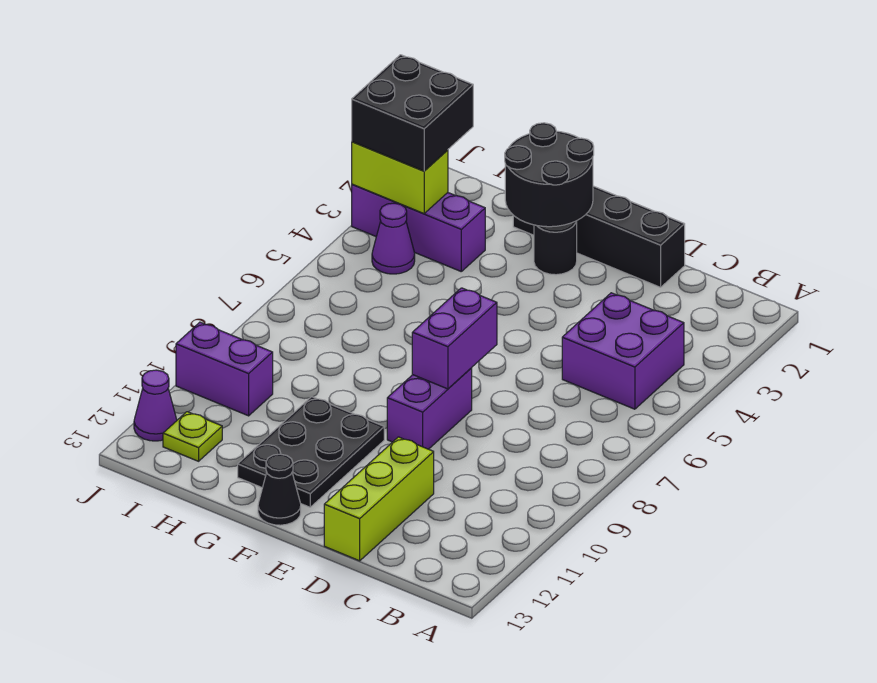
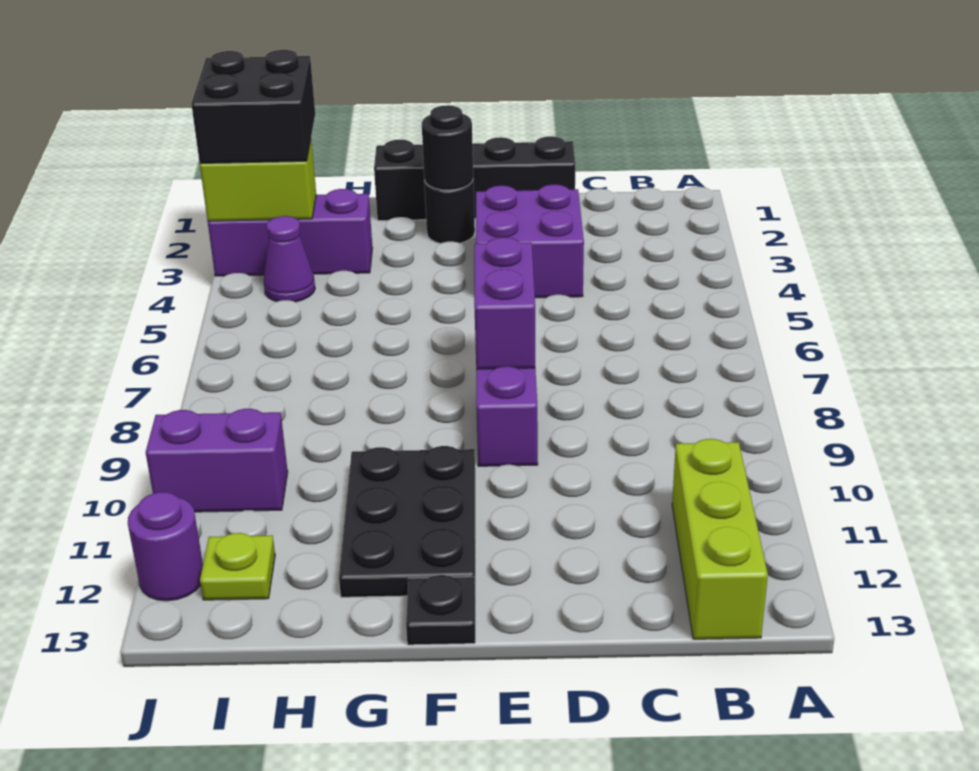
purple 2x2 brick [562,293,684,409] -> purple 2x2 brick moved to [476,184,584,298]
lime 1x3 brick [324,437,434,561] -> lime 1x3 brick moved to [672,439,768,639]
black 2x2 round brick [505,123,594,227] -> black 1x1 round brick [422,105,473,190]
black 1x1 cone [258,454,301,525] -> black 1x1 plate [406,575,475,645]
purple 1x1 cone [134,370,177,441] -> purple 1x1 round brick [128,492,203,601]

